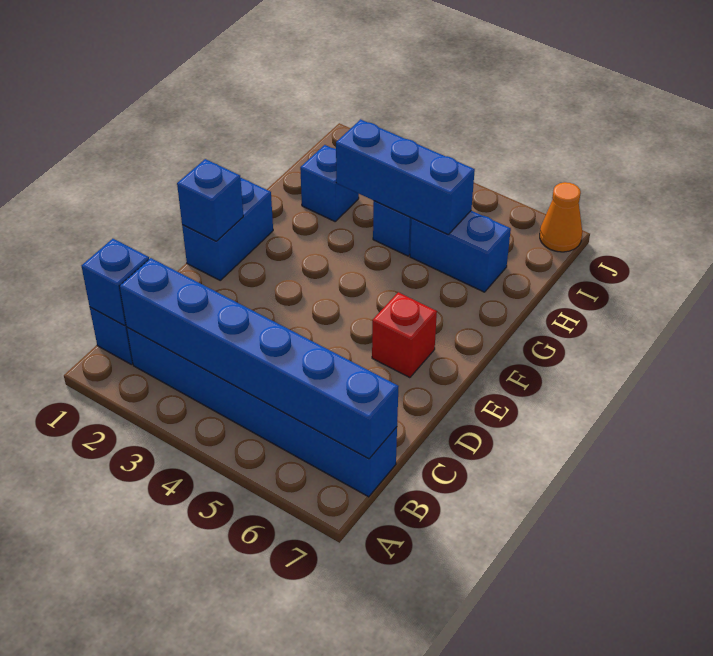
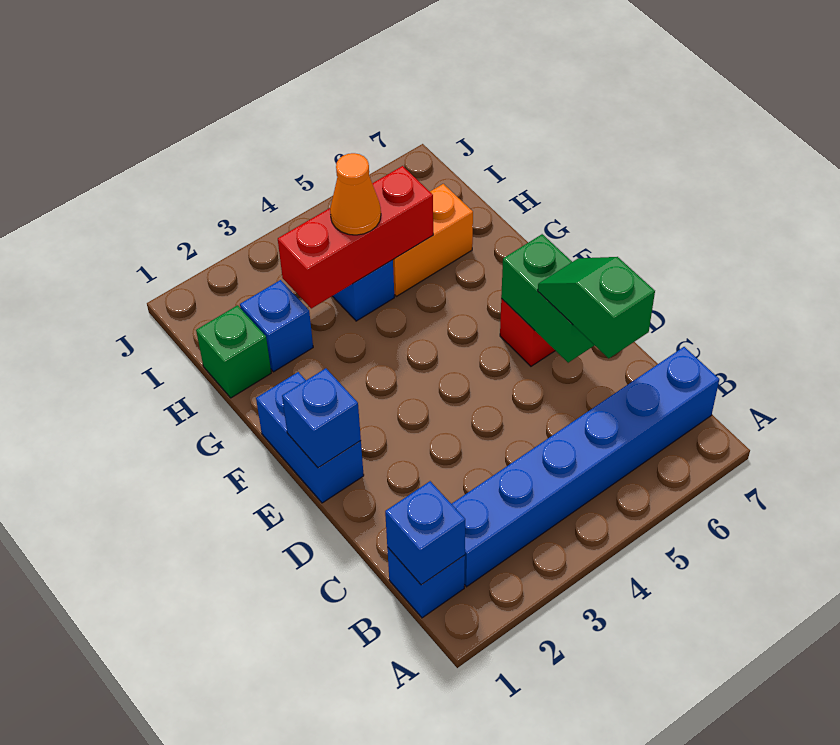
blue 1x6 brick [120,258,399,459] -> none
none -> green 1x2 slope [538,257,655,358]
none -> green 1x2 brick [501,234,595,363]
none -> green 1x1 brick [196,305,271,398]
blue 1x3 brick [336,119,475,235] -> red 1x3 brick [278,166,433,308]
blue 1x2 brick [410,211,511,292] -> orange 1x2 brick [393,184,473,296]
orange 1x1 cone [540,182,582,252] -> orange 1x1 cone moved to [330,153,381,235]

